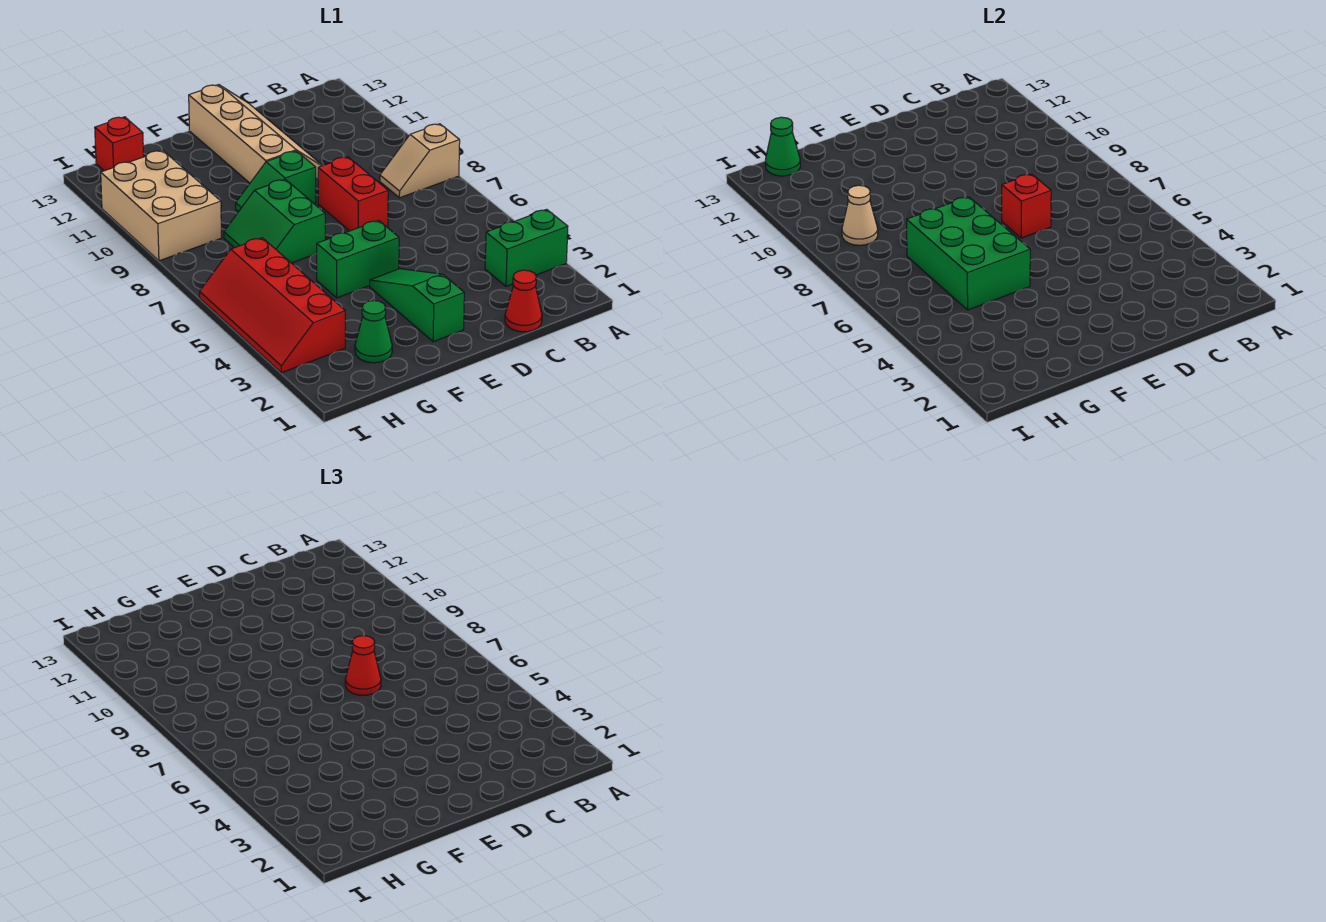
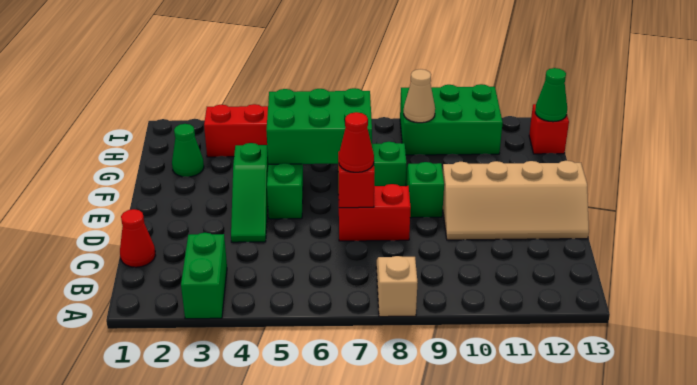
green 1x3 slope [370,269,464,342] -> green 1x3 slope turned to [231,143,268,242]
tan 2x3 brick [101,150,222,261] -> green 2x3 brick [400,84,503,155]

